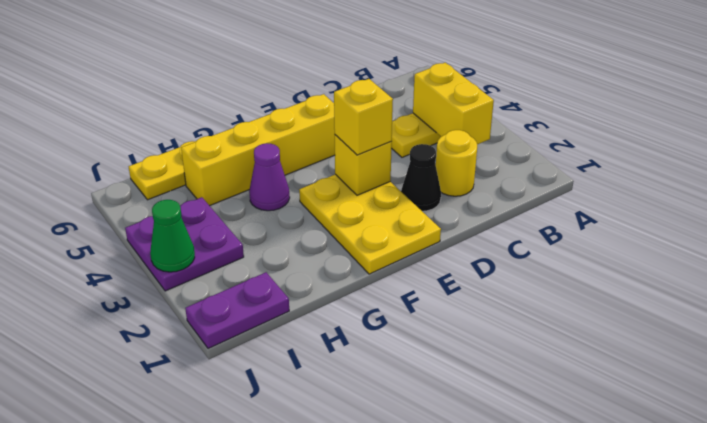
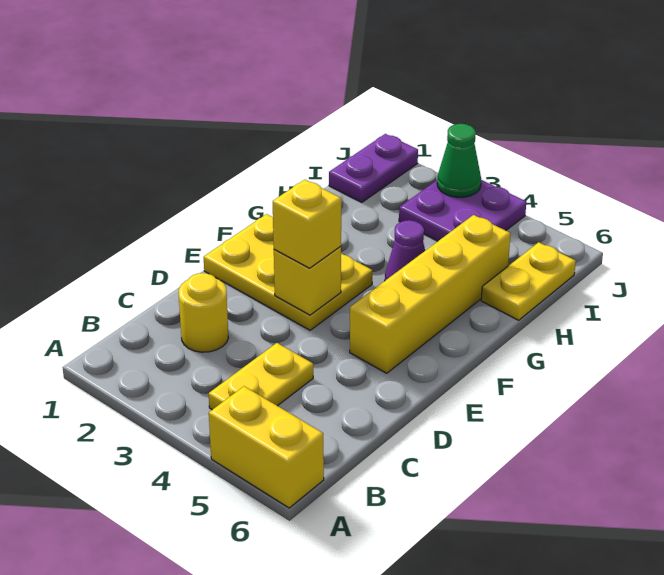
yellow 1x2 brick [413,63,494,144] -> yellow 1x2 brick moved to [209,386,324,508]
black 1x1 cone [401,144,441,211] -> none

